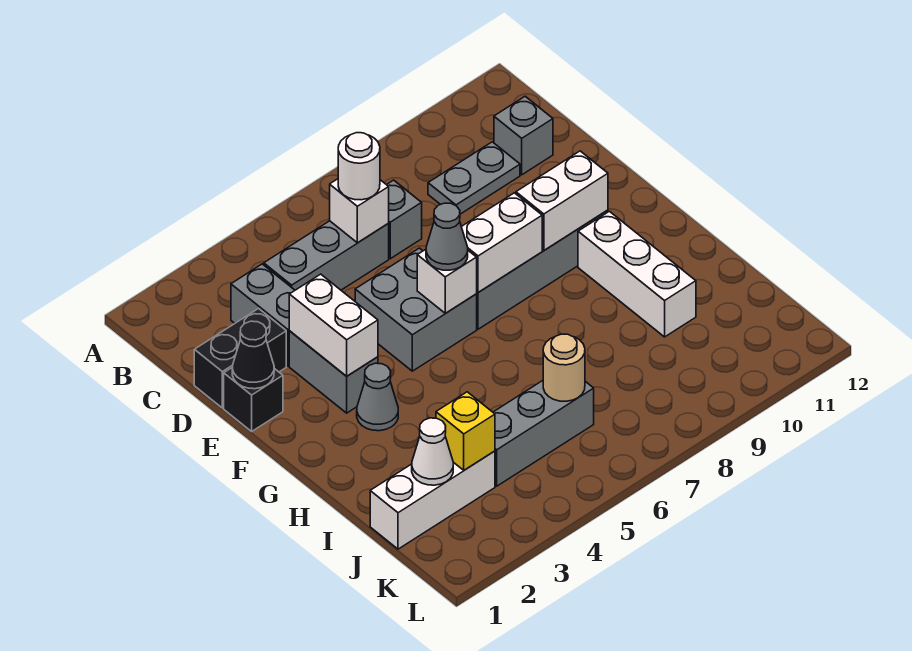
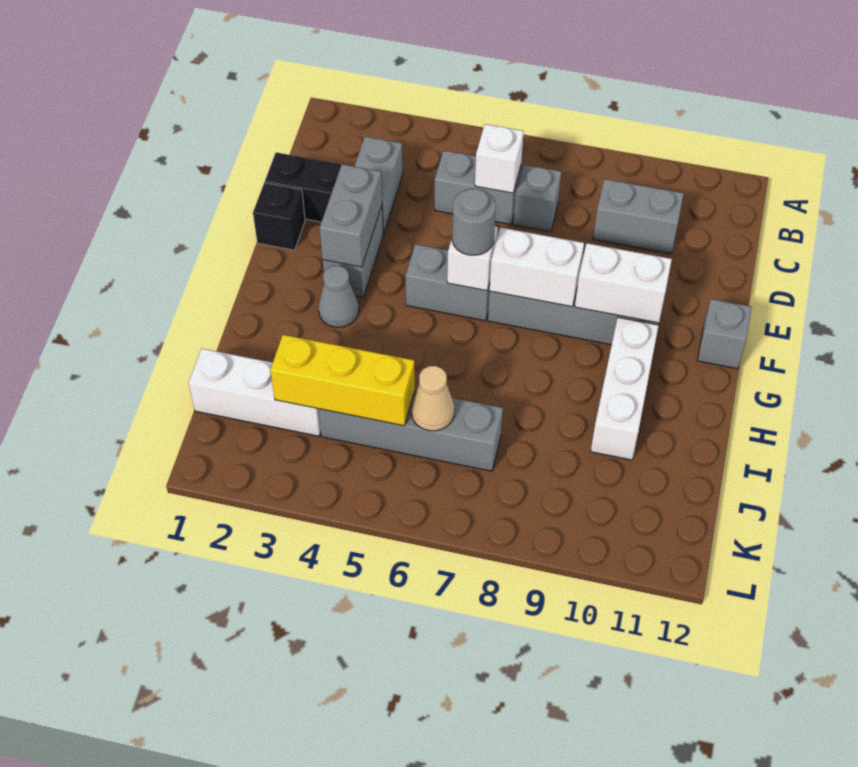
grey 1x3 brick [264,221,389,290] -> grey 1x2 brick [435,151,521,224]
white 1x1 round brick [338,133,380,200] -> none
grey 1x2 plate [428,142,520,214] -> grey 1x2 brick [593,179,684,254]
grey 1x1 brick [494,96,553,175] -> grey 1x1 brick moved to [697,299,751,369]
black 1x1 cone [232,321,274,389] -> none
white 1x2 brick [289,274,378,376] -> grey 1x2 brick [320,164,382,267]
grey 2x2 brick [355,248,477,371] -> grey 1x2 brick [406,244,490,321]
grey 1x1 cone [426,203,468,270] -> grey 1x1 round brick [452,189,496,255]
white 1x1 cone [412,418,453,485] -> none
yellow 1x1 brick [436,392,495,470] -> yellow 1x3 brick [270,335,415,426]
grey 1x3 brick [493,381,594,486] -> grey 1x4 brick [319,391,503,471]
tan 1x1 round brick [543,334,585,401] -> tan 1x1 cone [411,366,455,431]

